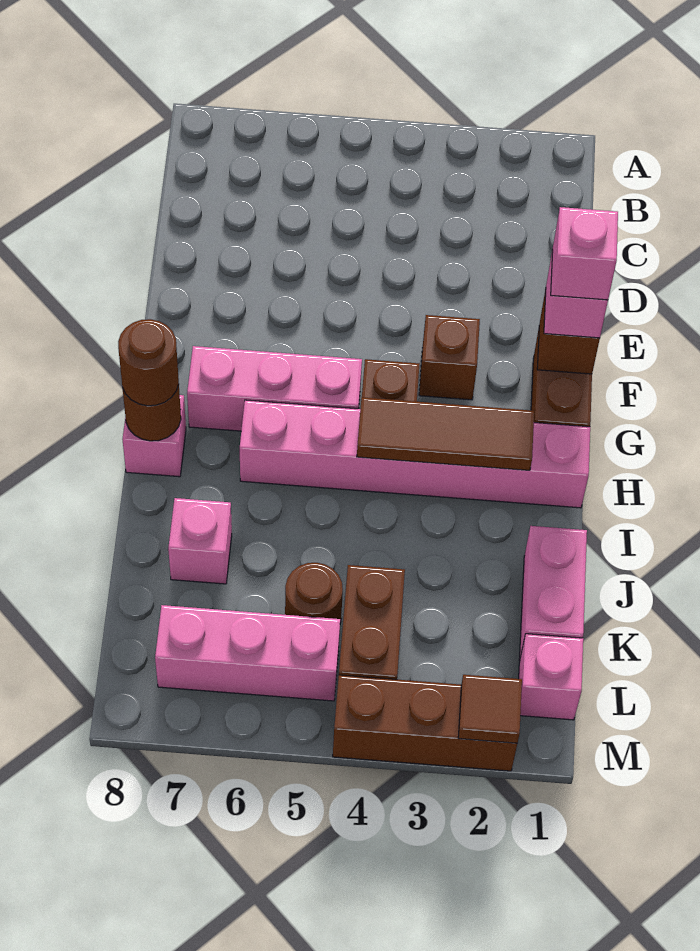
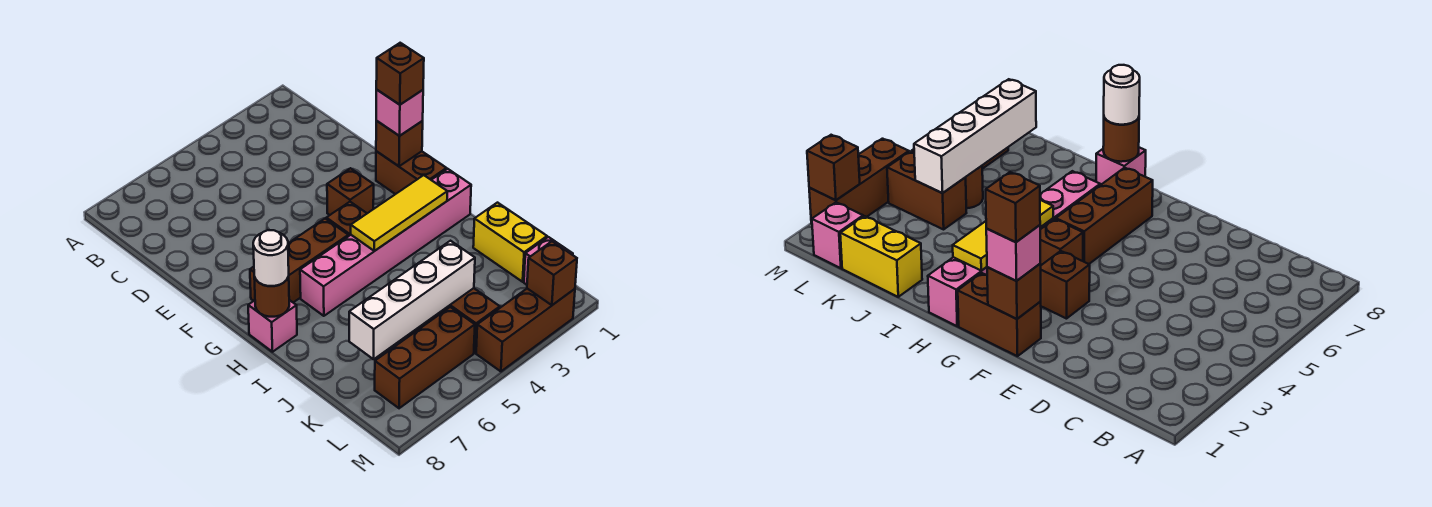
pink 1x1 brick [551,207,618,300] -> brown 1x1 brick [376,43,424,105]
pink 1x3 brick [187,346,362,431] -> brown 1x3 brick [250,219,348,302]
brown 1x3 tile [357,397,534,470] -> yellow 1x3 tile [351,175,447,251]
brown 1x1 round brick [118,319,179,406] -> white 1x1 round brick [253,230,289,286]
pink 1x2 brick [519,526,587,660] -> yellow 1x2 brick [473,203,547,282]
pink 1x1 brick [168,498,232,584] -> none
none -> white 1x4 brick [349,241,475,359]
pink 1x3 brick [155,605,340,701] -> brown 1x3 brick [375,307,475,408]
brown 1x1 tile [458,675,522,743] -> brown 1x1 brick [527,241,577,305]

